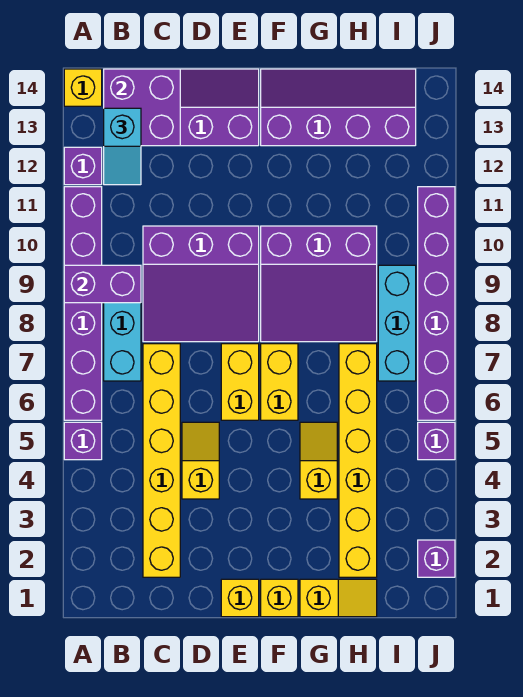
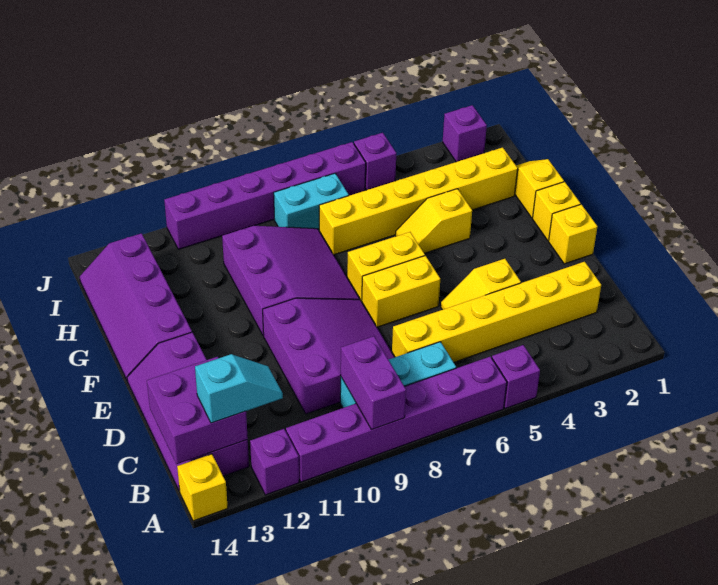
cyan 1x3 brick [378,265,416,381] -> cyan 1x2 brick [274,173,349,230]

